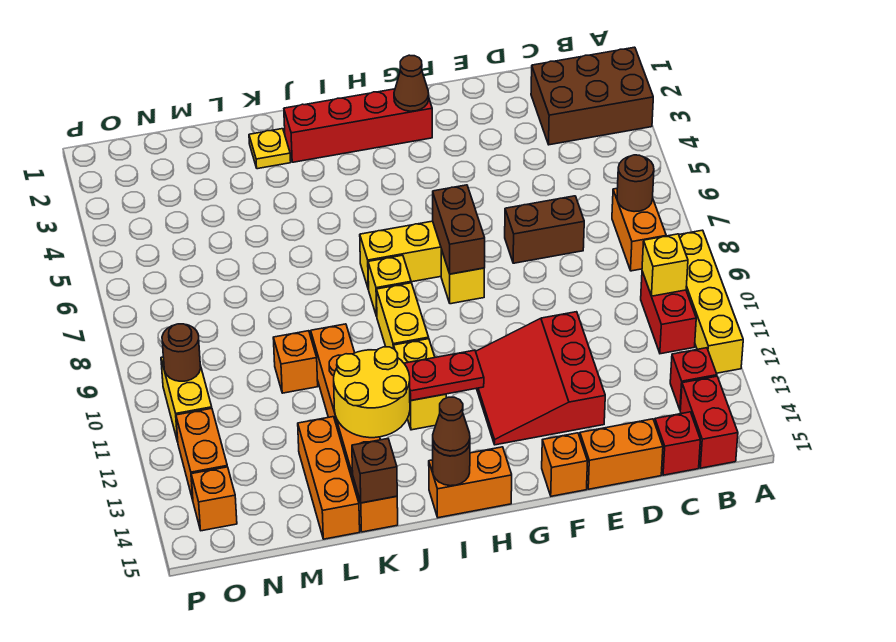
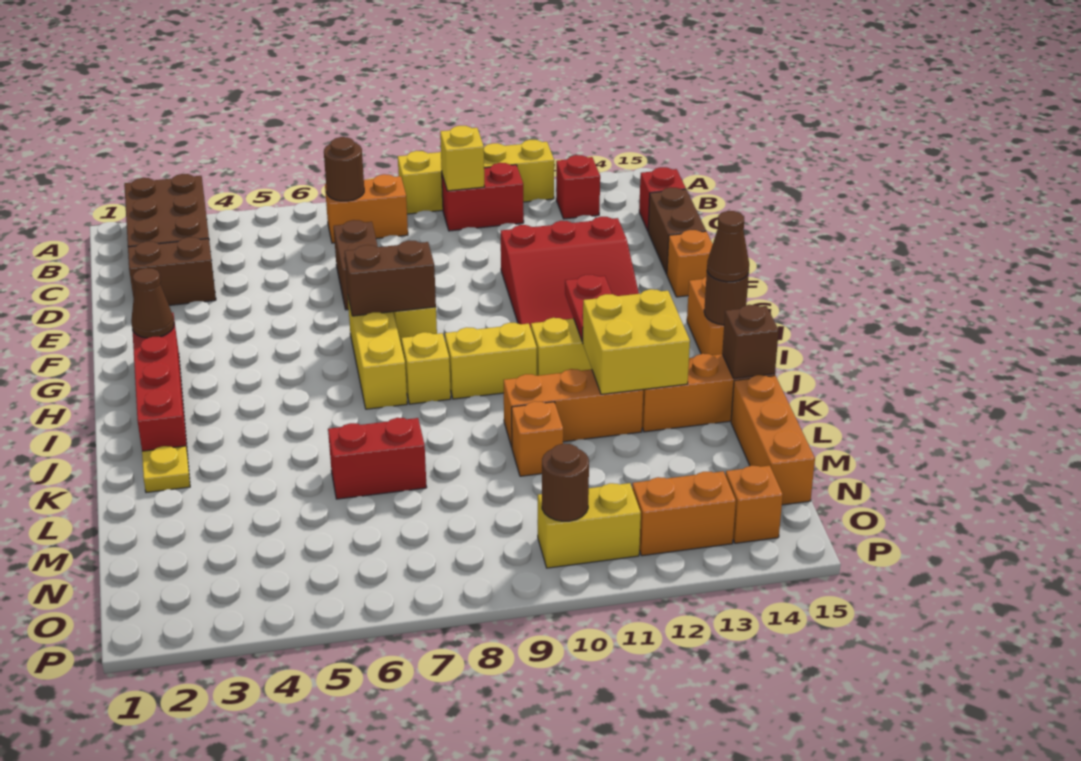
red 1x2 brick [680,376,738,468] -> red 1x2 brick moved to [328,418,427,499]
none -> brown 1x2 brick [128,237,216,305]
orange 1x2 brick [580,419,663,489] -> brown 1x2 brick [648,187,706,274]
yellow 2x2 round brick [334,347,410,438] -> yellow 2x2 brick [583,289,690,394]
orange 1x3 brick [298,417,360,539] -> orange 1x3 brick turned to [731,375,815,505]

